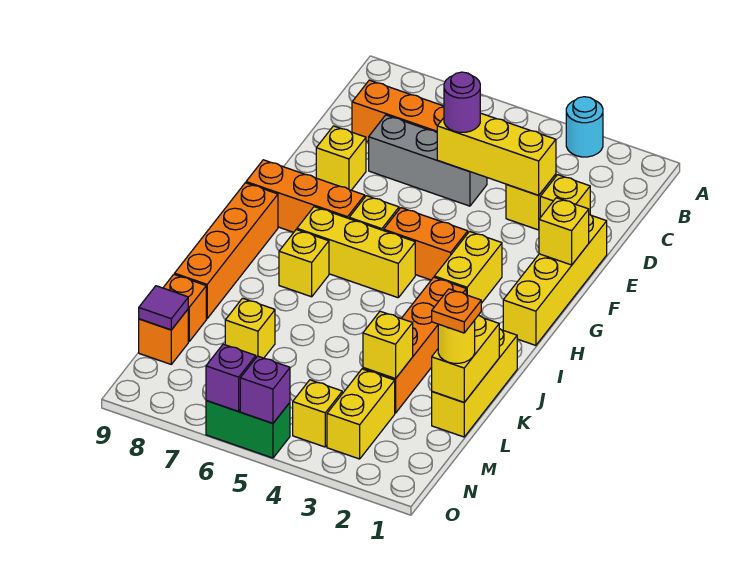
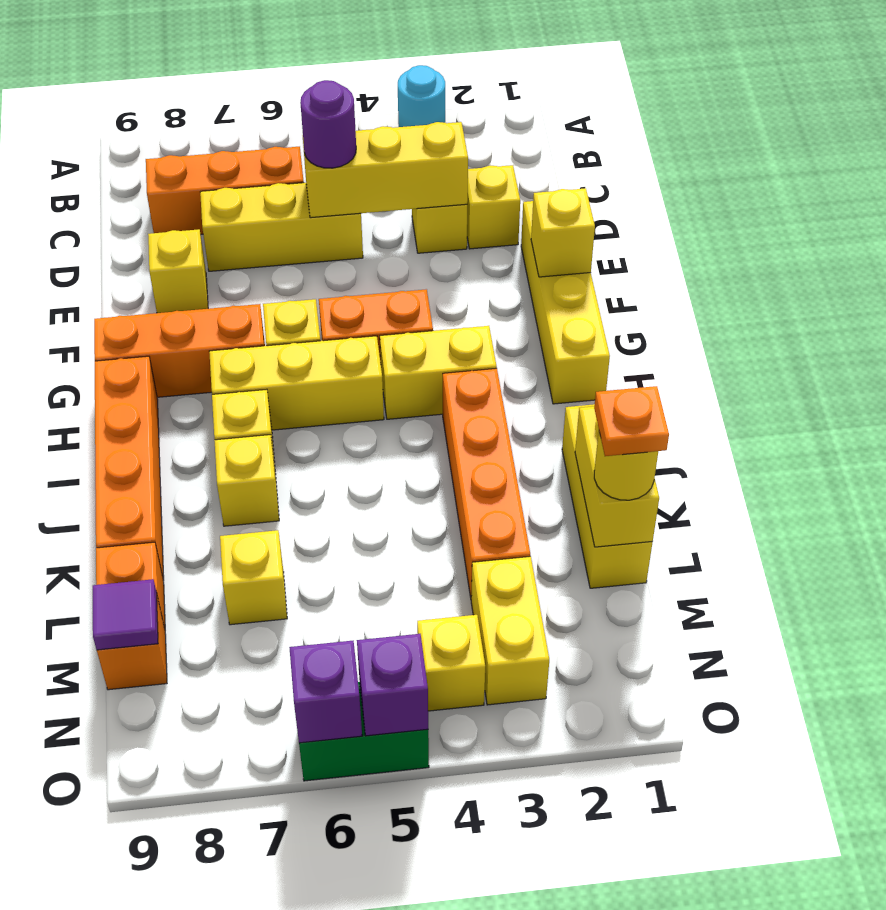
grey 1x3 brick [369,115,487,206] -> yellow 1x3 brick [200,183,363,271]
yellow 1x2 brick [434,231,502,303] -> yellow 1x2 brick turned to [380,326,497,419]
yellow 1x1 brick [363,311,413,379] -> yellow 1x1 brick moved to [214,435,279,526]

